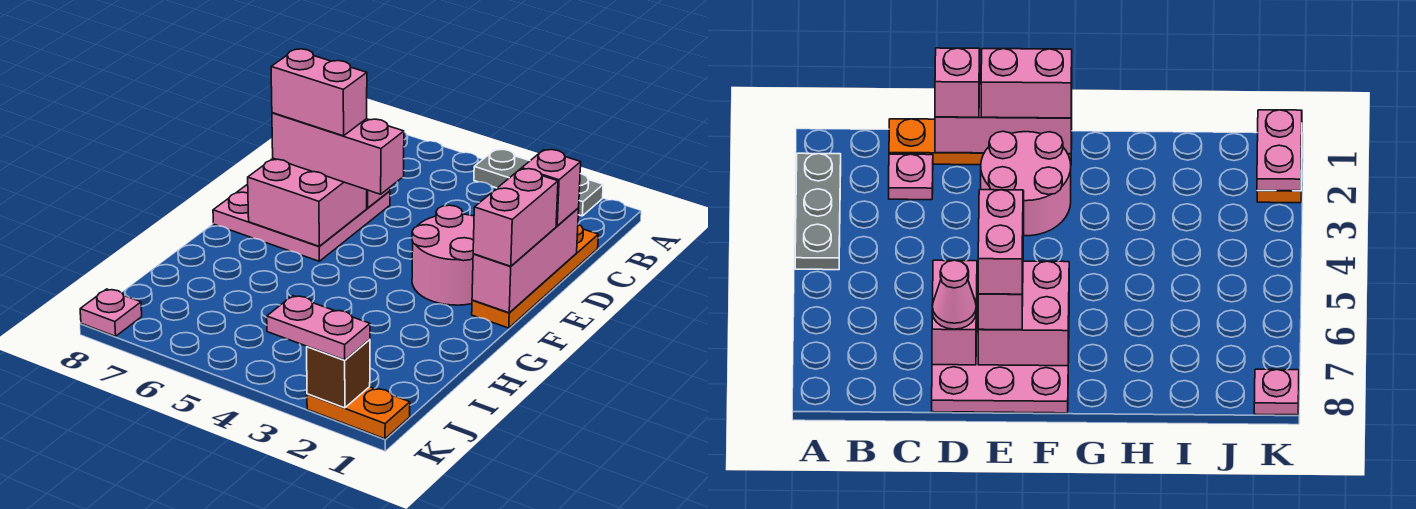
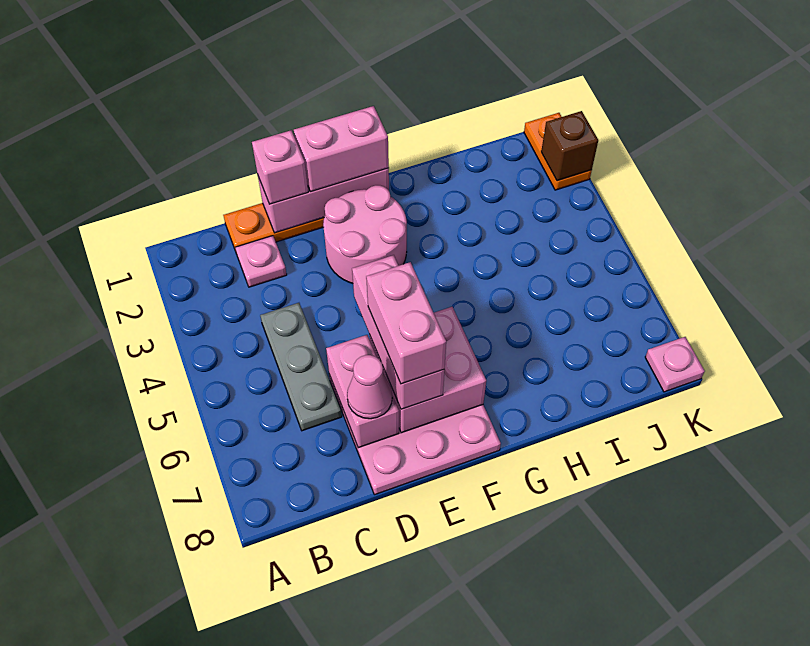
grey 1x3 plate [474,149,603,216] -> grey 1x3 plate moved to [260,303,342,431]
pink 1x2 plate [267,296,370,360] -> none

